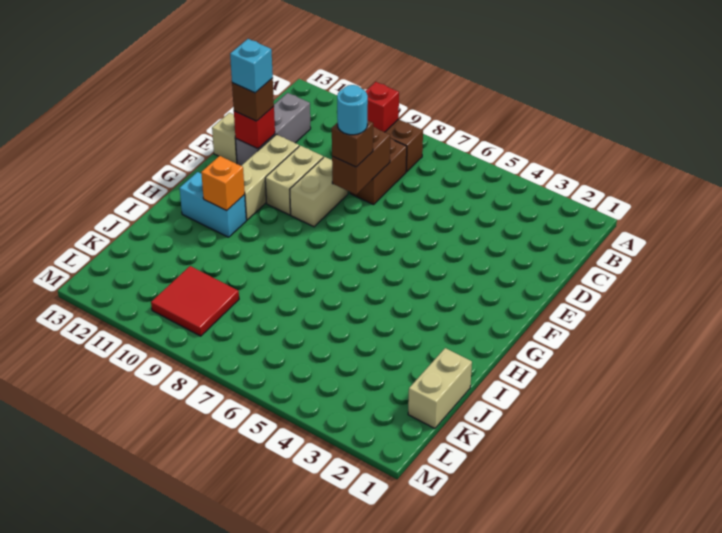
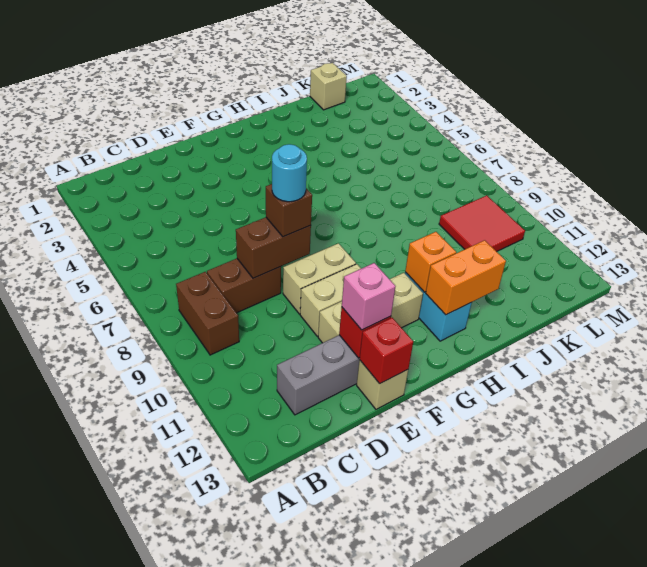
red 1x1 brick [365,82,399,132] -> red 1x1 brick moved to [360,318,413,384]
brown 1x1 brick [232,78,274,121] -> pink 1x1 brick [342,263,396,330]
cyan 1x1 brick [230,39,273,93] -> none
none -> orange 1x2 brick [426,240,506,315]
tan 1x2 brick [408,348,472,428] -> tan 1x1 brick [310,63,347,110]

